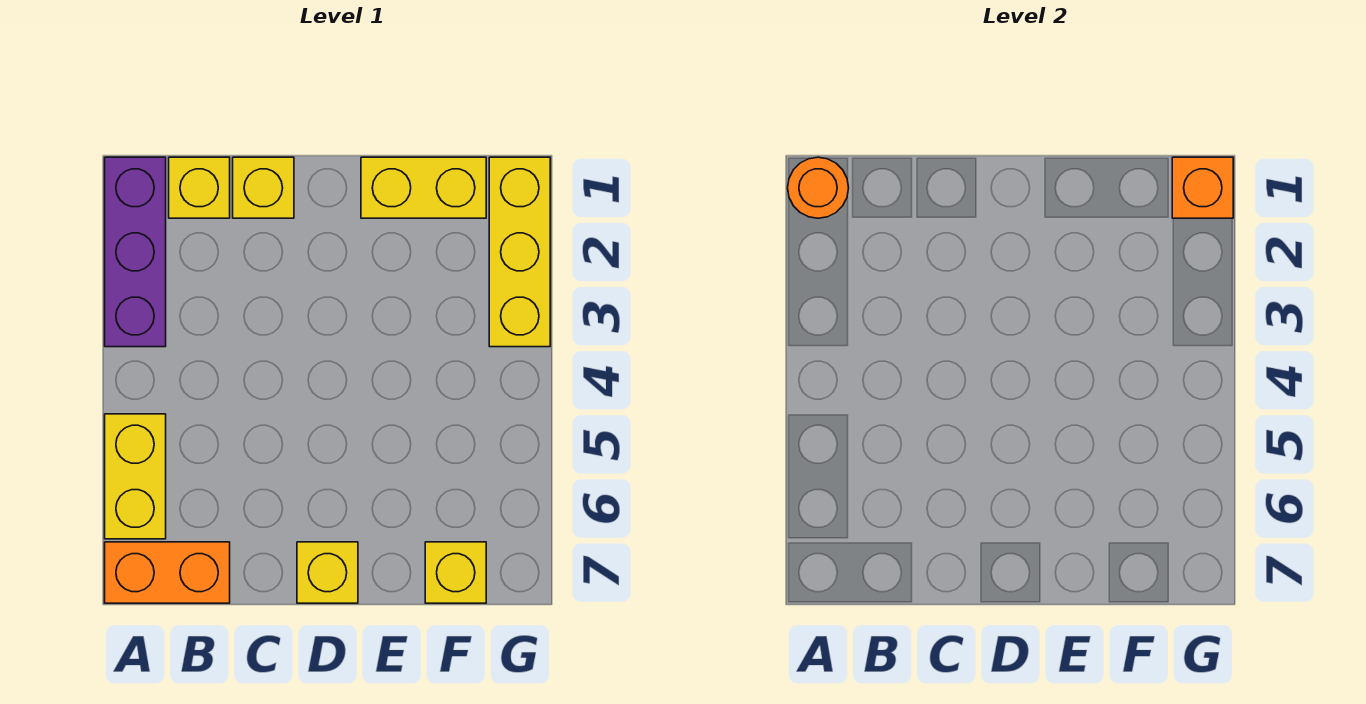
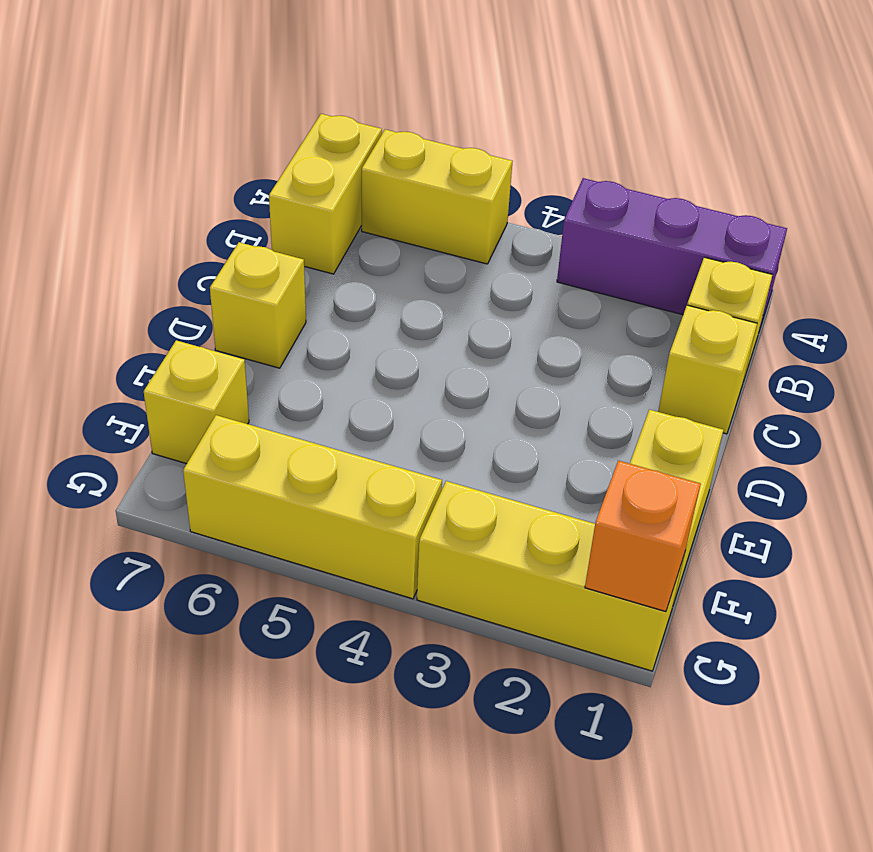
orange 1x1 round brick [788,157,849,218] -> none
orange 1x2 brick [105,542,230,603] -> yellow 1x2 brick [269,114,382,274]
none -> yellow 1x3 brick [183,415,442,599]

